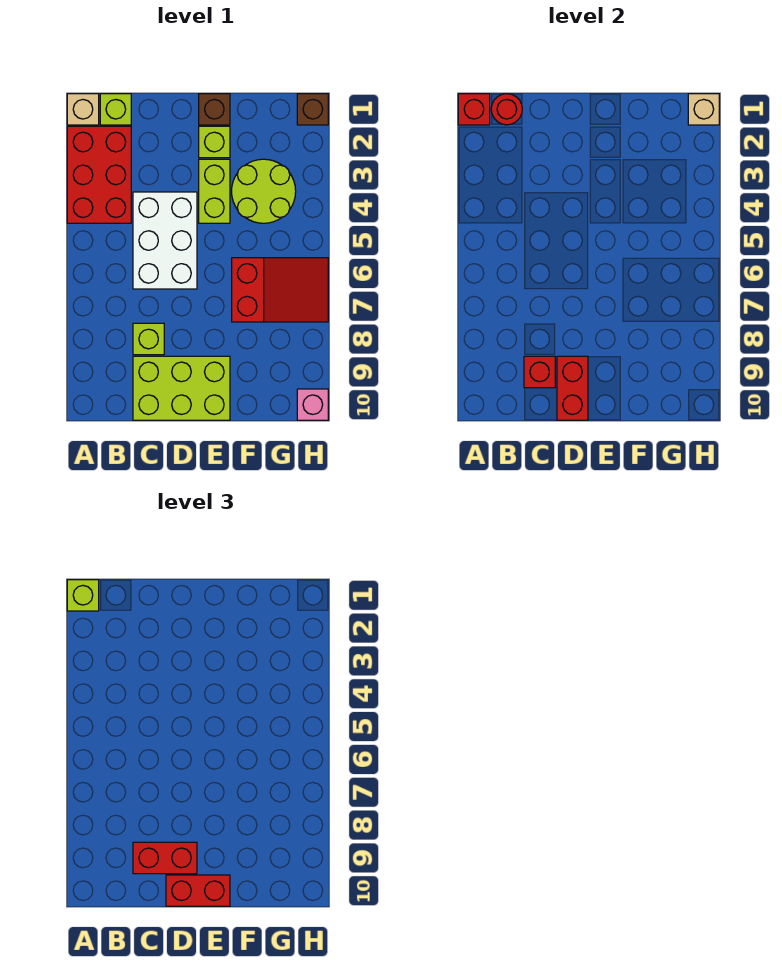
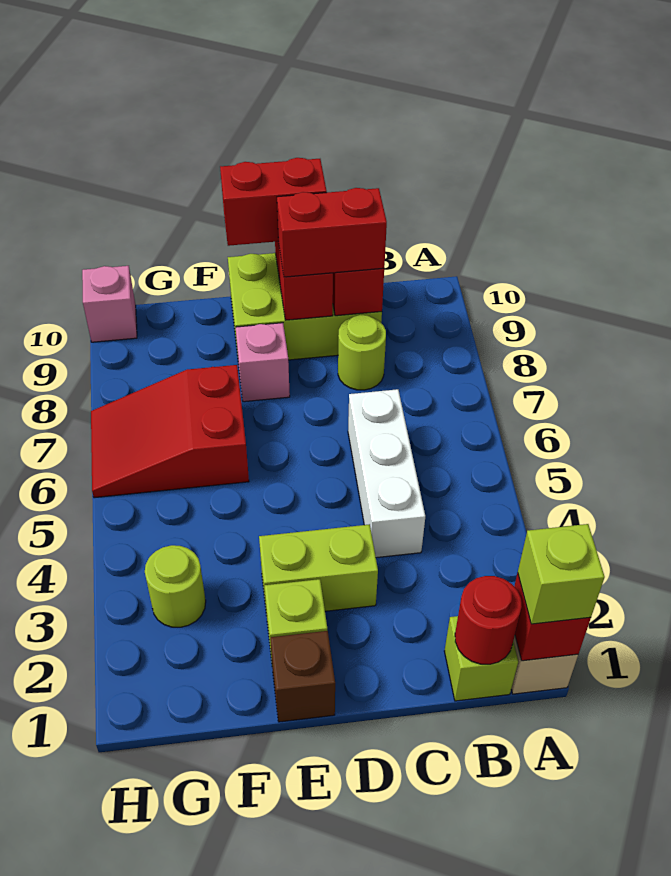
red 2x3 brick [67,126,131,223] -> none
white 2x3 brick [133,192,197,289] -> white 1x3 brick [348,389,425,558]
lime 1x1 brick [133,323,164,355] -> lime 1x1 round brick [338,315,386,390]
lime 1x2 brick [199,159,230,223] -> lime 1x2 brick turned to [259,524,378,616]
none -> pink 1x1 brick [236,323,290,402]
lime 2x2 round brick [232,159,296,223] -> lime 1x1 round brick [145,545,206,627]
brown 1x1 brick [297,94,328,125] -> none
tan 1x1 brick [688,94,719,125] -> none

